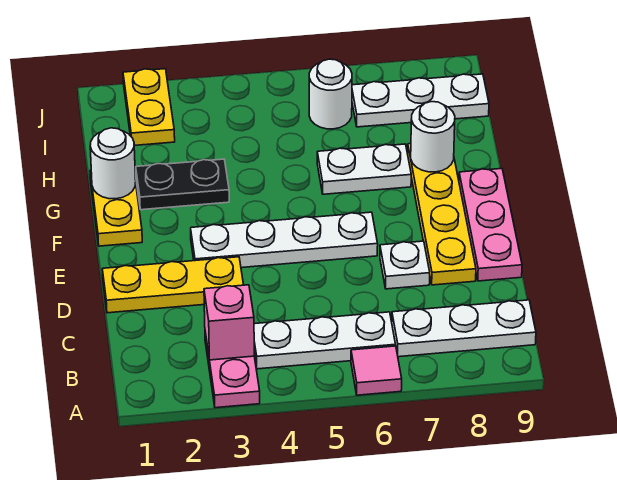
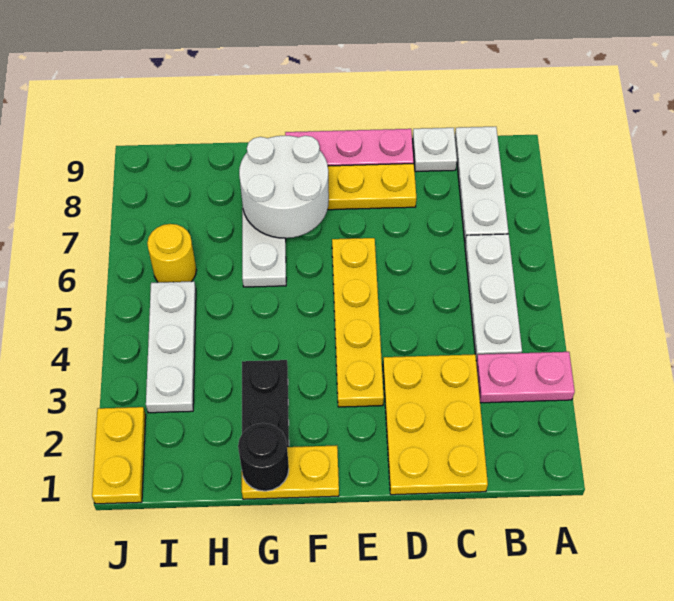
pink 1x1 tile [351,346,402,395] -> none
pink 1x1 brick [204,285,254,360] -> none
yellow 1x3 plate [102,257,244,313] -> yellow 2x3 plate [383,354,488,495]
white 1x1 plate [380,241,430,289] -> white 1x1 plate moved to [413,128,457,172]
white 1x4 plate [191,212,378,268] -> yellow 1x4 plate [332,238,384,407]
white 1x1 round brick [90,128,136,199] -> black 1x1 round brick [238,423,289,491]
white 1x1 round brick [411,102,455,172] -> white 2x2 round brick [239,136,329,238]
yellow 1x2 plate [123,69,175,145] -> yellow 1x2 plate turned to [92,407,146,504]
white 1x1 round brick [309,59,352,129] -> yellow 1x1 round brick [147,224,196,282]
white 1x3 plate [352,74,489,127] -> white 1x3 plate moved to [146,281,196,413]

